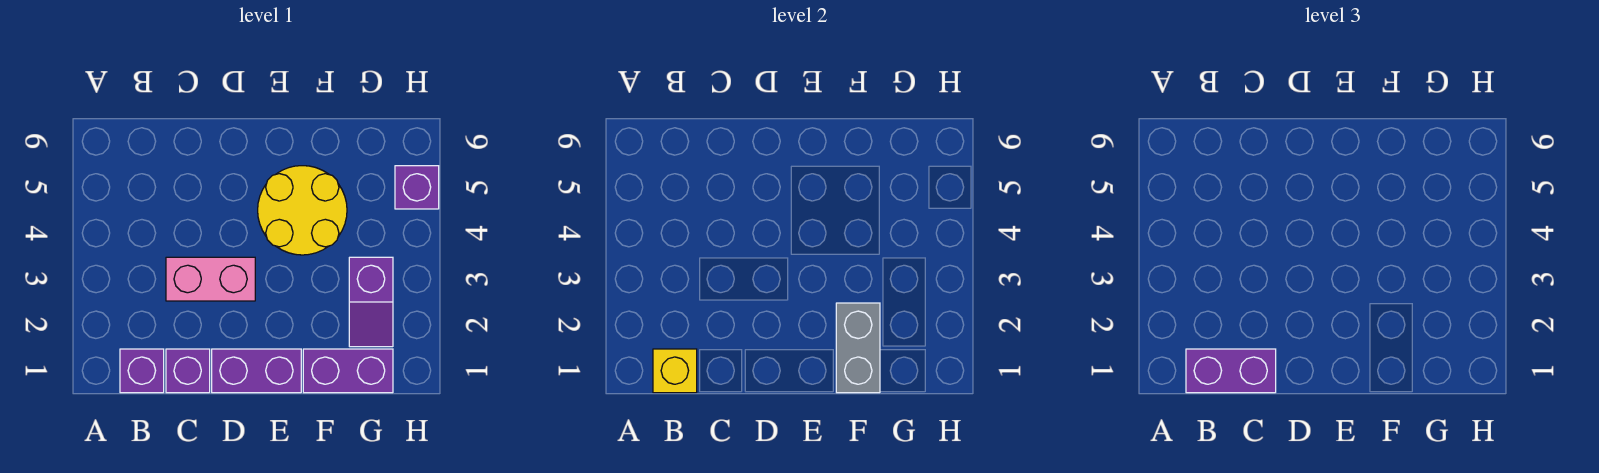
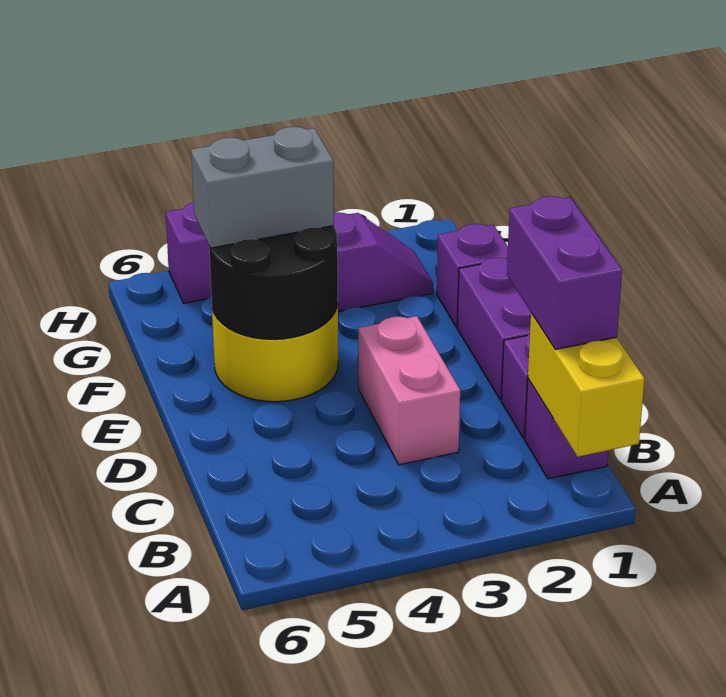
yellow 1x1 brick [653,349,697,393] -> yellow 1x2 brick [528,313,645,457]
none -> black 2x2 round brick [209,226,338,339]
purple 1x2 brick [303,349,393,393] -> purple 1x1 brick [437,224,508,327]
grey 1x2 brick [836,303,880,393] -> grey 1x2 brick moved to [191,127,334,248]

